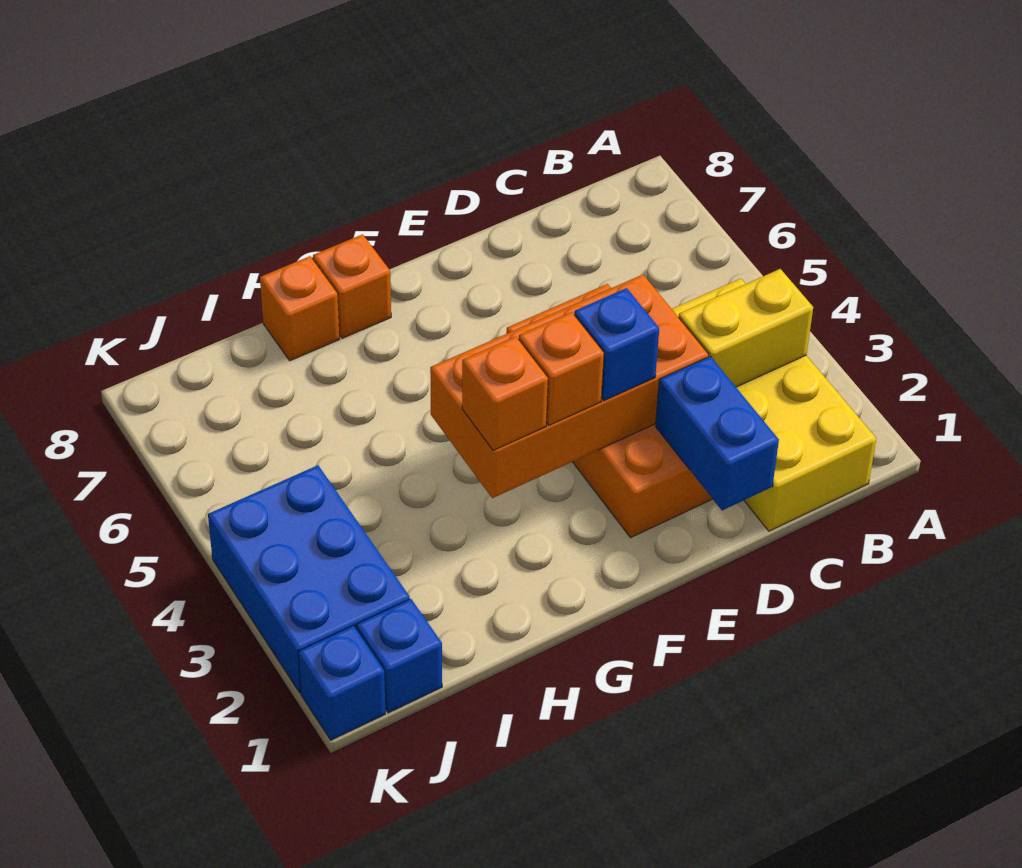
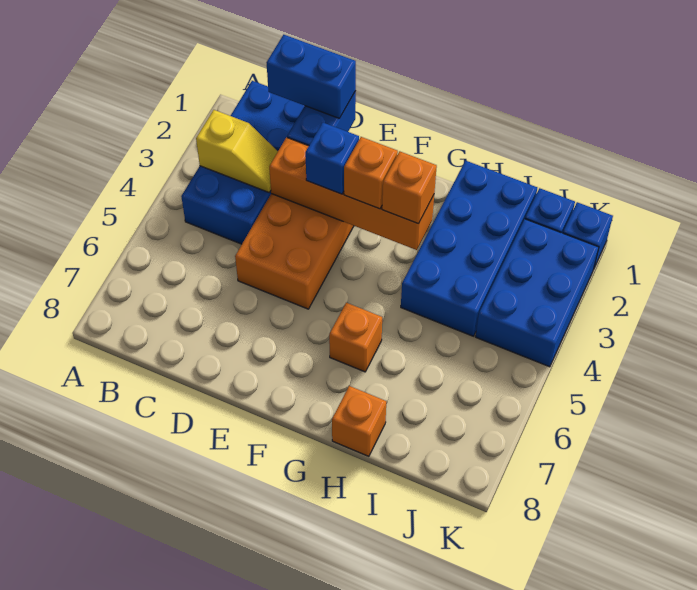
yellow 2x4 brick [672,278,876,531] -> blue 2x4 brick [181,81,305,244]
yellow 1x2 brick [679,269,813,387] -> yellow 1x2 slope [196,110,278,193]
none -> blue 1x2 brick [267,35,356,119]
orange 2x4 brick [430,275,709,498] -> orange 1x4 brick [269,137,434,250]
orange 1x1 brick [313,234,391,338] -> orange 1x1 brick moved to [329,303,382,372]
none -> blue 2x4 brick [401,161,537,336]

